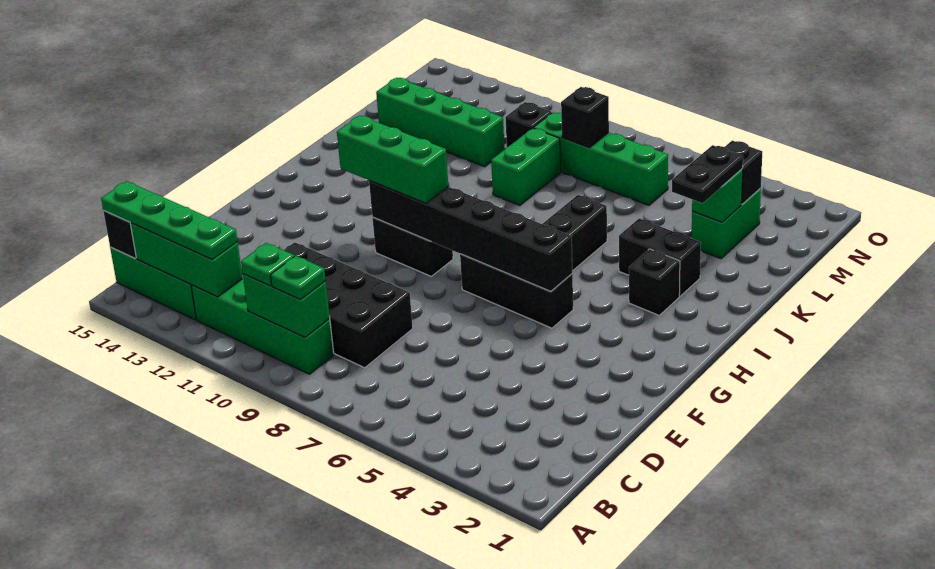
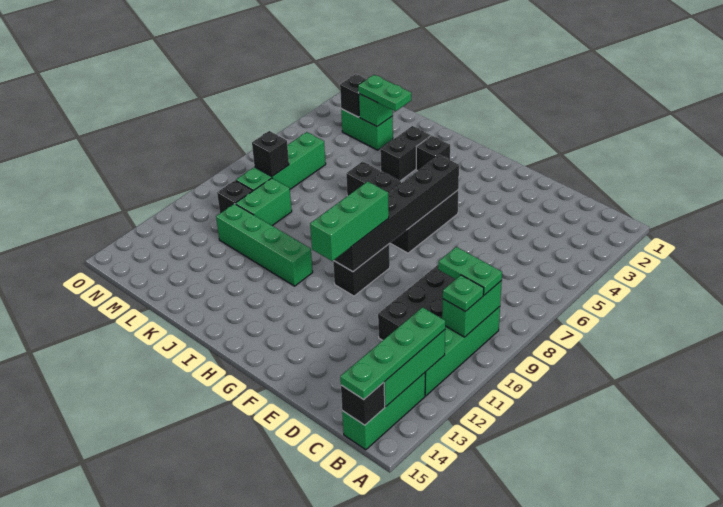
green 1x1 plate [271,256,326,300] -> green 1x2 plate [438,247,502,295]
black 1x2 plate [672,145,743,203] -> green 1x2 plate [358,75,411,111]
green 1x2 brick [491,128,561,205] -> green 1x2 brick turned to [235,178,292,226]
green 1x4 brick [376,78,505,167] -> green 1x4 brick turned to [216,204,313,286]

